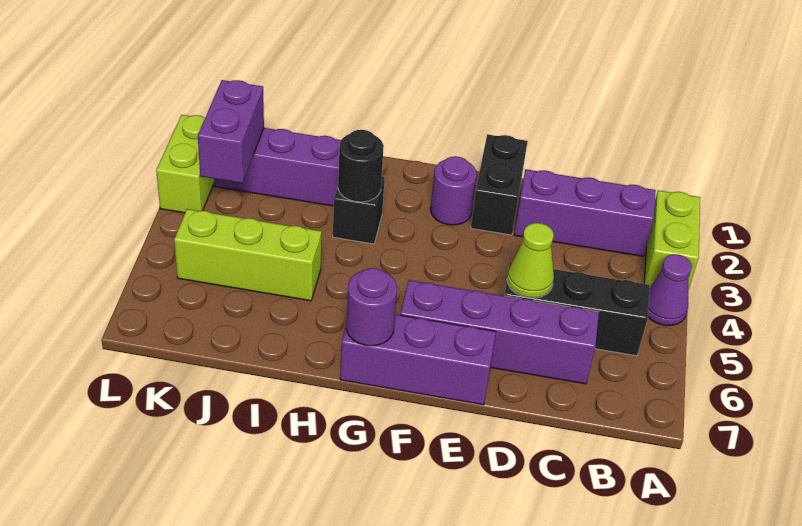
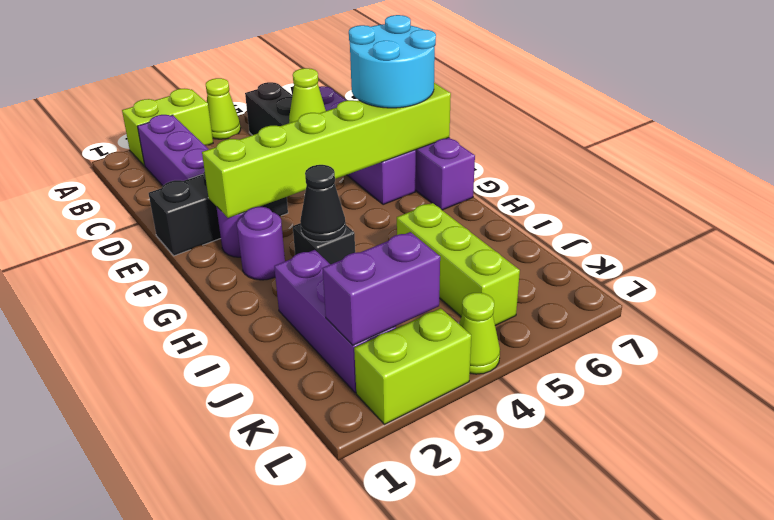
purple 1x1 cone [648,254,692,326] -> lime 1x1 cone [206,78,241,139]
black 1x2 brick [471,134,528,235] -> black 1x3 brick [149,171,288,256]
none -> cyan 2x2 round brick [349,15,436,108]
none -> lime 1x6 brick [202,83,451,218]
purple 1x1 round brick [346,268,397,346] -> purple 1x1 round brick moved to [237,207,285,280]
black 1x1 round brick [338,130,384,202] -> black 1x1 cone [300,165,346,242]
none -> lime 1x1 cone [459,293,500,374]

